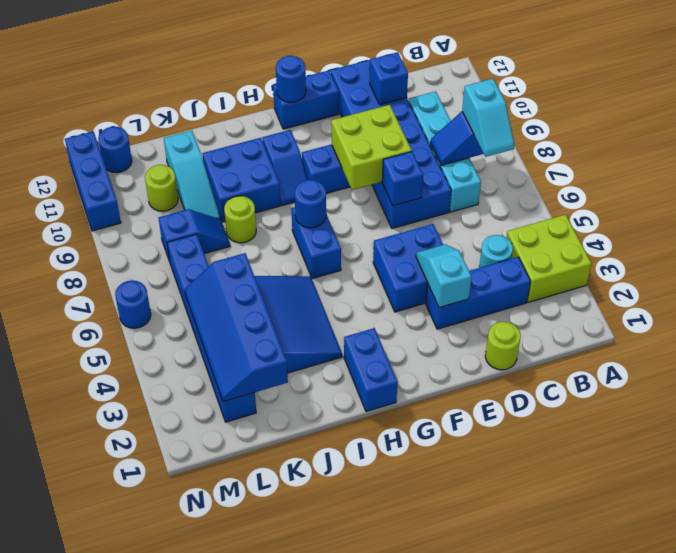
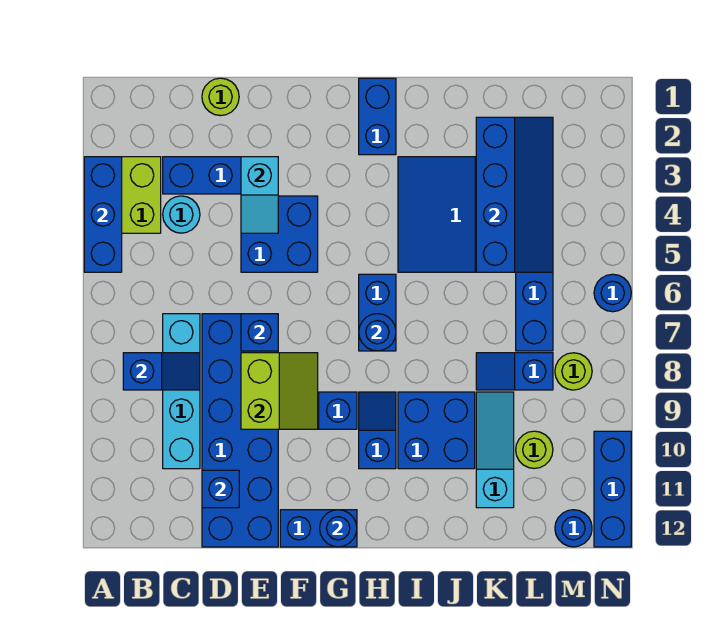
none -> blue 1x3 brick [84,157,122,272]
cyan 1x2 slope [462,79,515,157] -> none
lime 2x2 brick [331,105,412,190] -> lime 2x2 slope [241,353,318,429]
lime 1x1 round brick [224,196,256,243] -> lime 1x1 round brick moved to [555,353,592,390]

